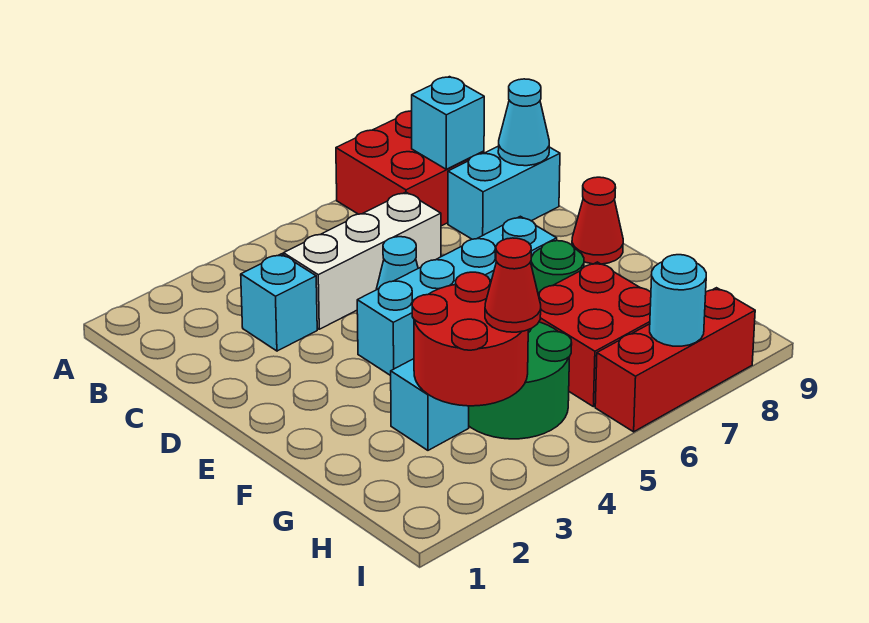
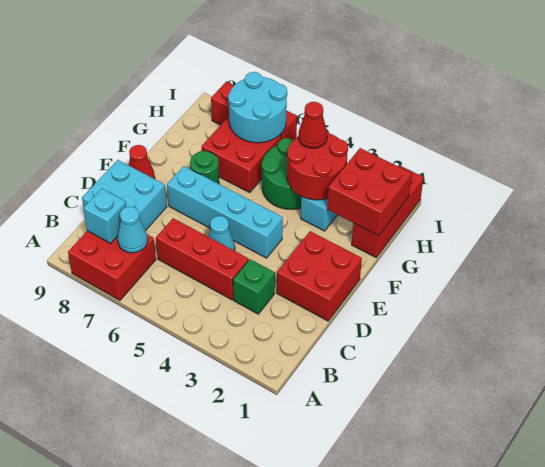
cyan 1x1 brick [241,254,317,351] -> green 1x1 brick [233,259,275,314]
white 1x3 brick [283,192,441,329] -> red 1x3 brick [156,218,249,300]
cyan 1x2 brick [448,146,560,239] -> cyan 2x2 brick [82,160,167,230]
cyan 1x1 cone [498,79,549,166] -> cyan 1x1 cone moved to [117,207,148,253]
none -> red 2x2 brick [277,231,362,321]
none -> red 1x3 brick [352,165,424,257]
none -> red 2x2 brick [327,148,412,236]
cyan 1x1 round brick [650,255,706,346] -> cyan 2x2 round brick [228,72,287,143]

